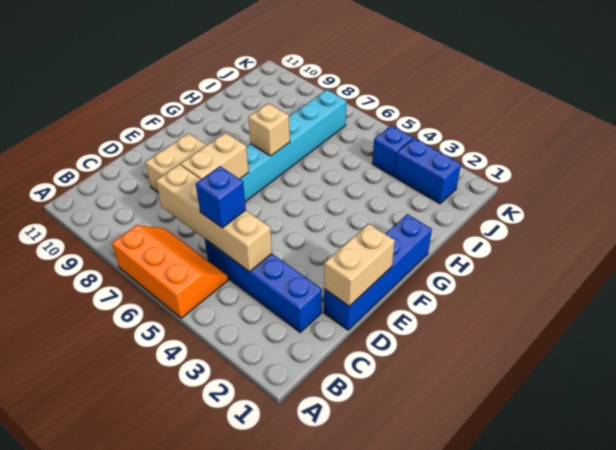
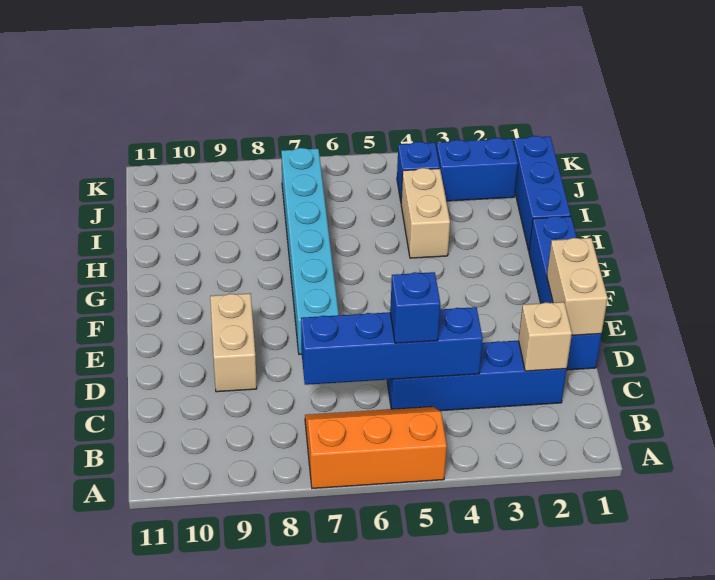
tan 1x4 brick [156,165,272,272] -> blue 1x4 brick [301,307,483,385]
tan 1x2 brick [181,133,249,179] -> tan 1x2 brick moved to [401,168,450,258]
tan 1x1 brick [248,103,290,156] -> tan 1x1 brick moved to [519,302,572,371]
none -> blue 1x3 brick [513,136,571,250]

